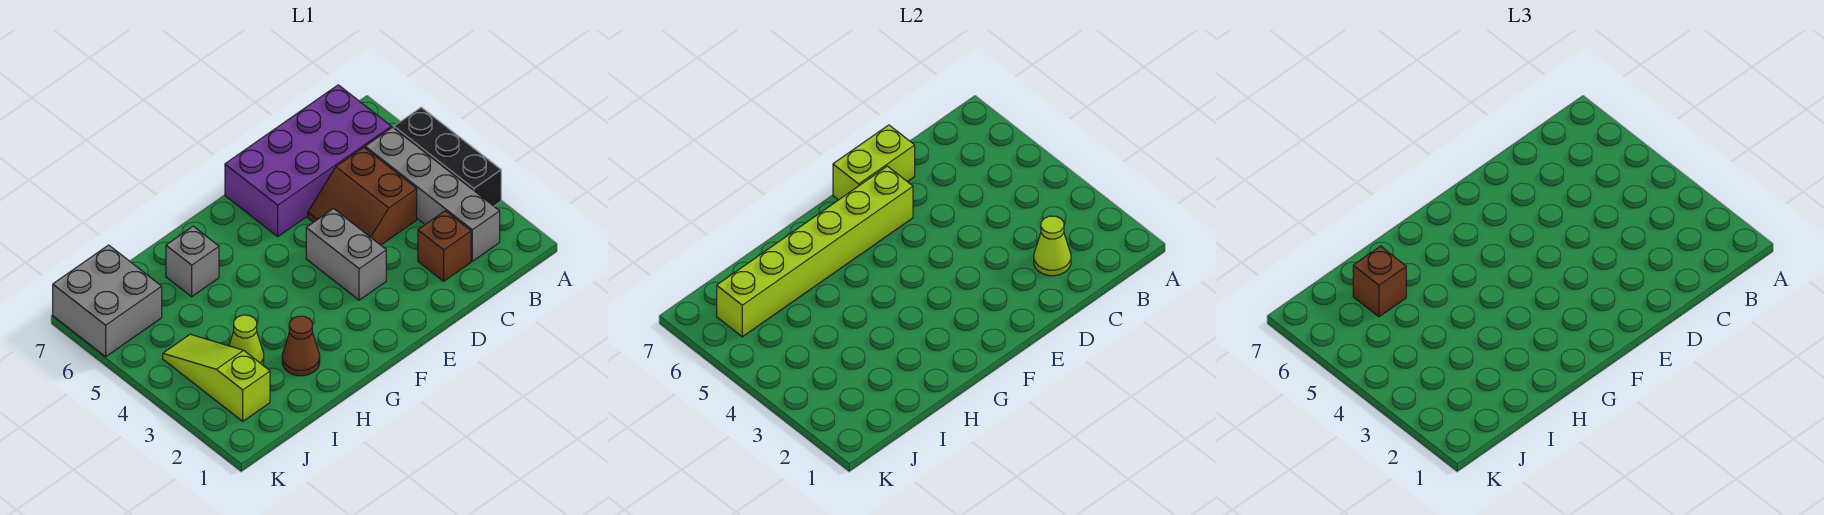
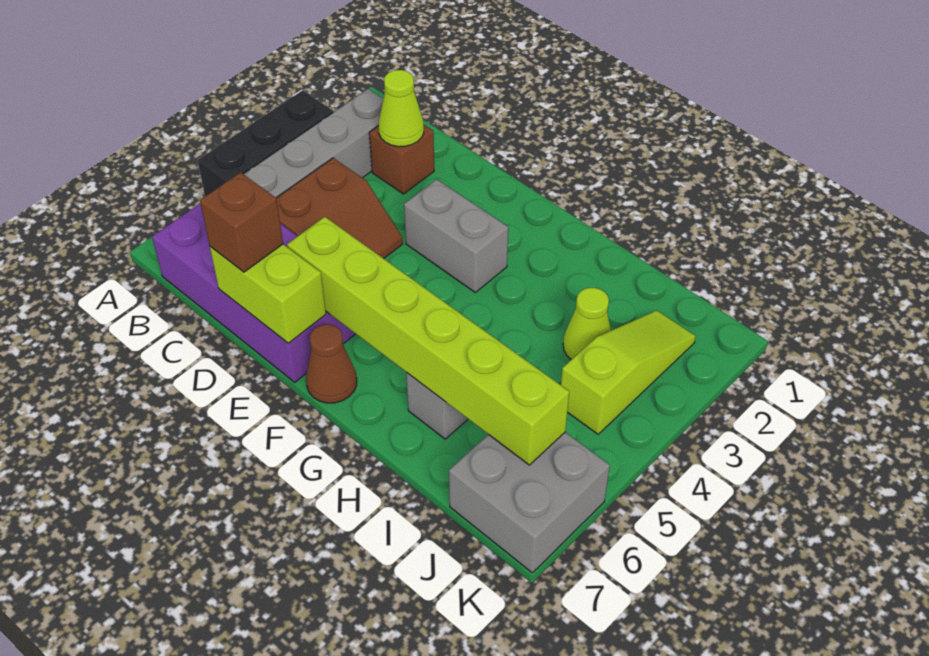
grey 1x2 brick [306,209,386,300] -> grey 1x2 brick turned to [404,179,508,292]
brown 1x1 cone [282,316,320,376] -> brown 1x1 cone moved to [306,324,357,403]
brown 1x1 brick [1353,246,1406,317] -> brown 1x1 brick moved to [200,172,283,272]
lime 1x3 slope [163,334,270,421] -> lime 1x3 slope turned to [561,310,696,434]

